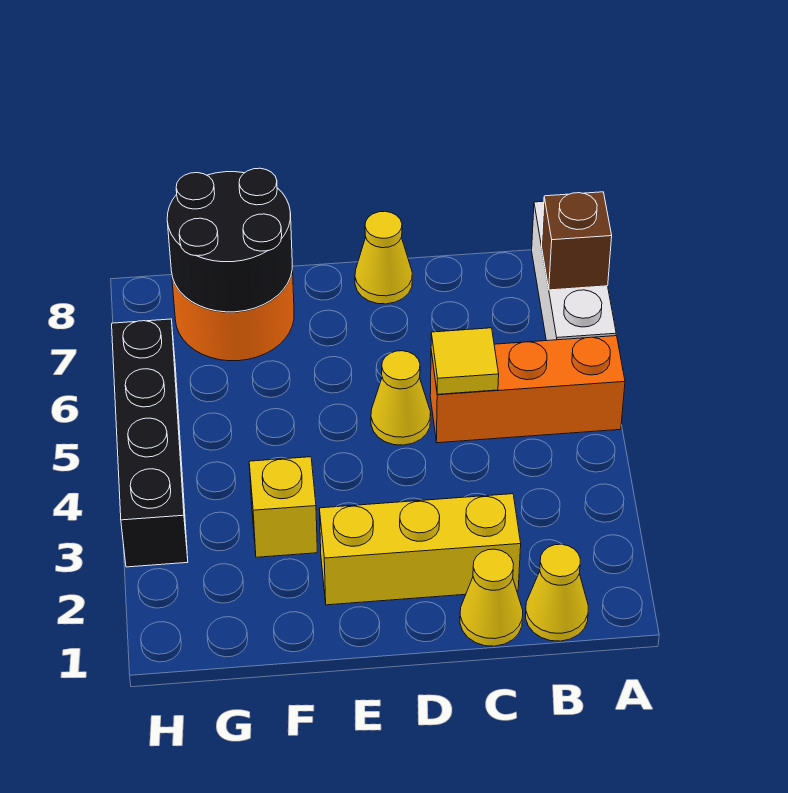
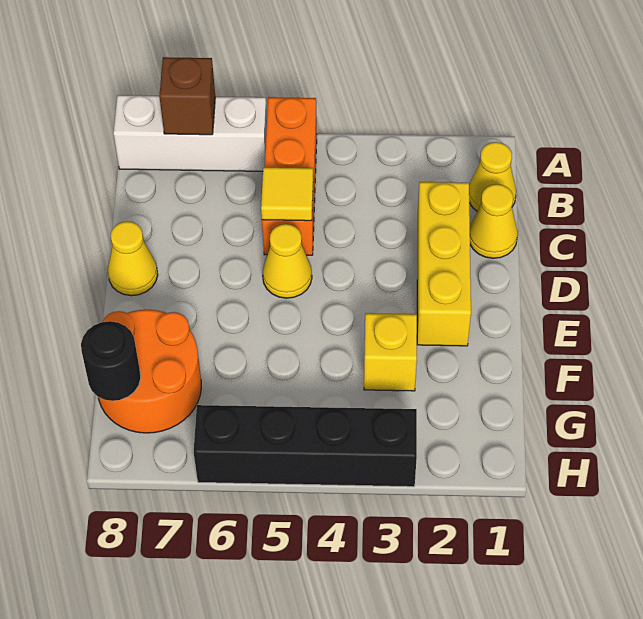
black 2x2 round brick [167,168,292,312] -> black 1x1 round brick [81,321,141,401]

